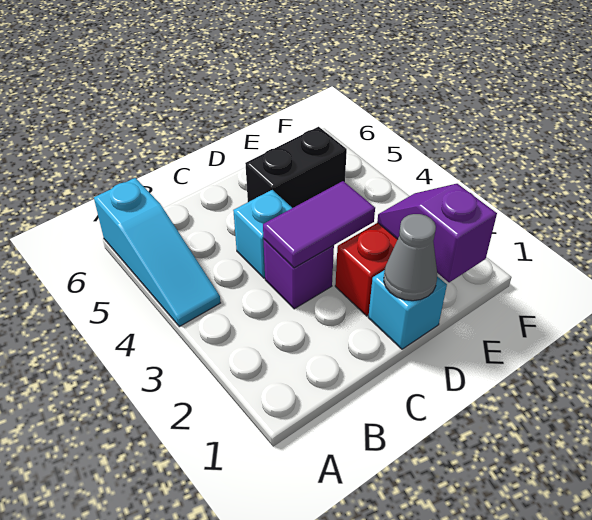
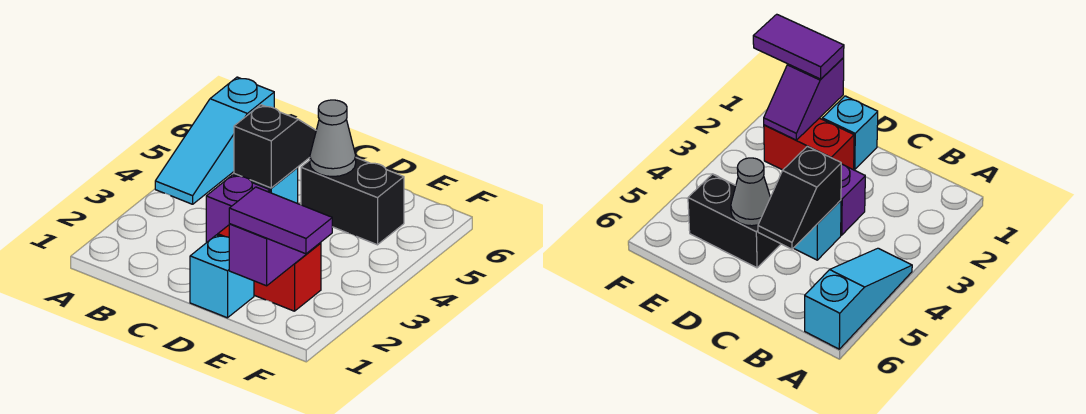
purple 1x2 tile [263,181,375,268] -> purple 1x2 tile moved to [229,187,332,254]
none -> black 1x2 slope [234,105,316,188]
grey 1x1 cone [384,214,437,301] -> grey 1x1 cone moved to [310,100,356,176]

